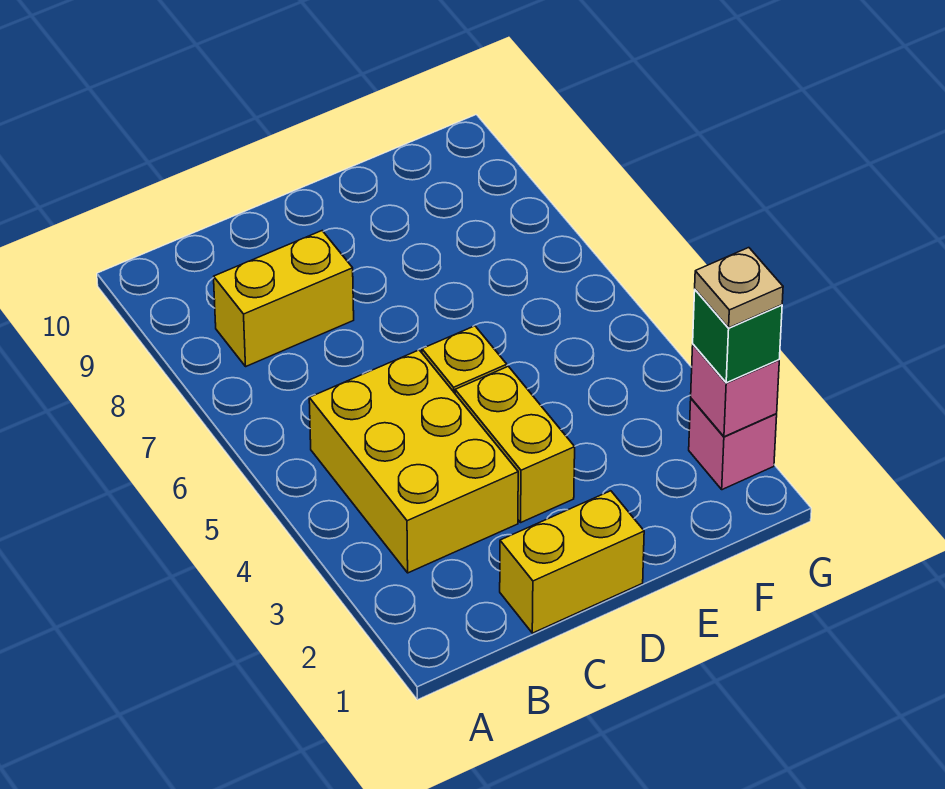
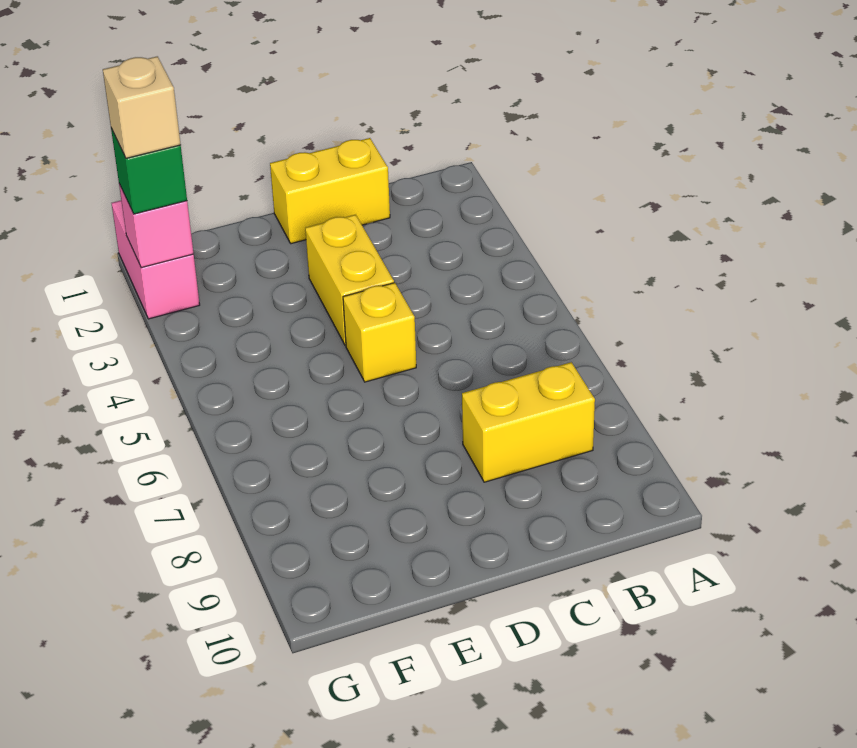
yellow 2x3 brick [309,350,518,573] -> none
pink 1x1 brick [689,399,777,490] -> pink 1x2 brick [112,201,200,319]
tan 1x1 plate [695,248,783,328] -> tan 1x1 brick [103,56,181,158]

